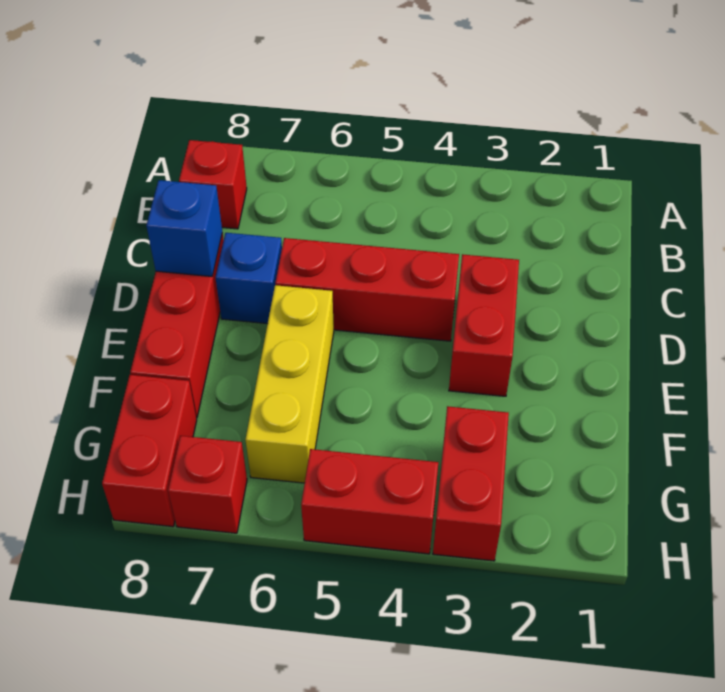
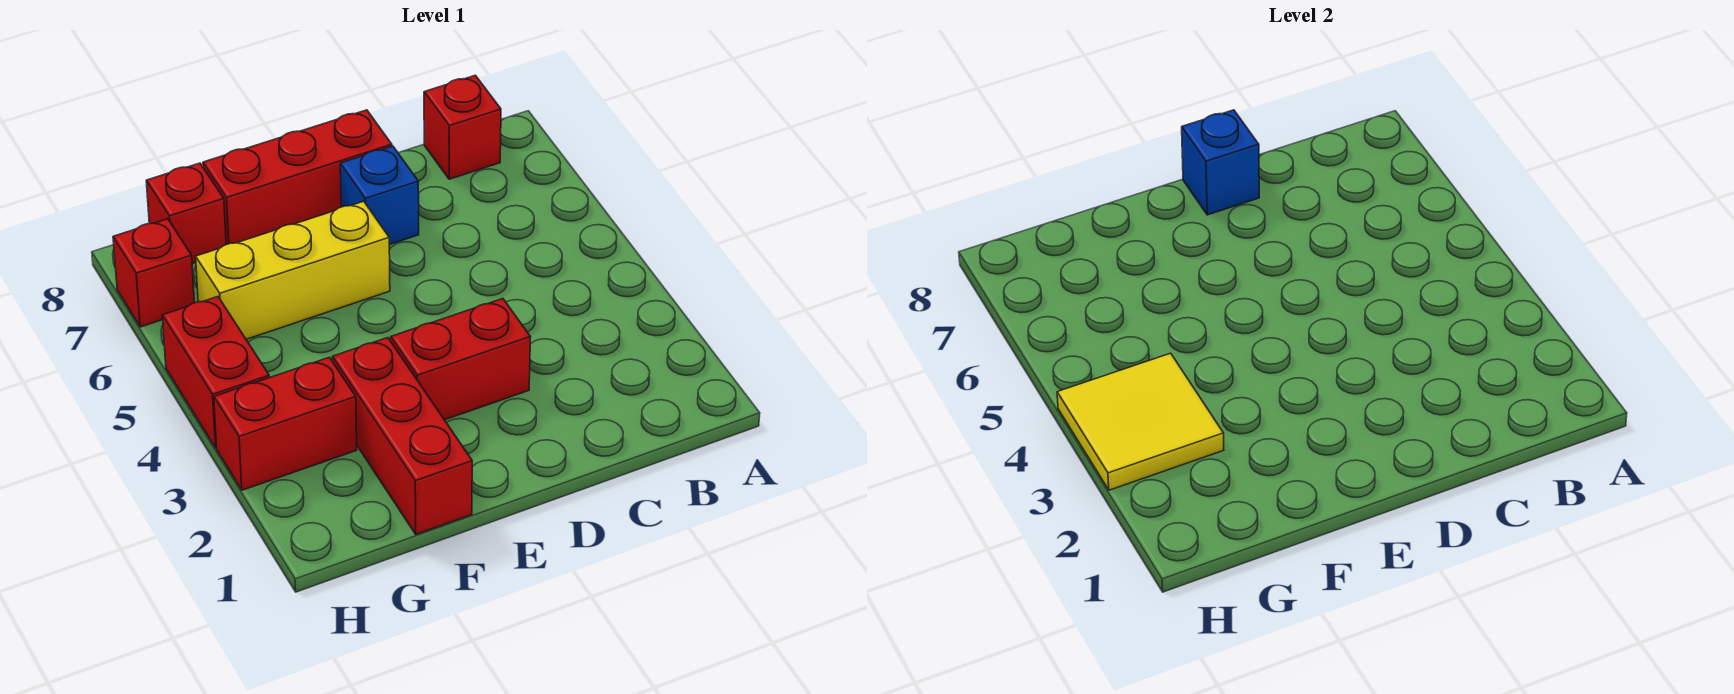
red 1x3 brick [275,238,459,341] -> red 1x3 brick moved to [332,338,472,534]
none -> yellow 2x2 tile [1057,353,1224,490]
red 1x2 brick [102,375,197,527] -> red 1x1 brick [146,163,226,263]

